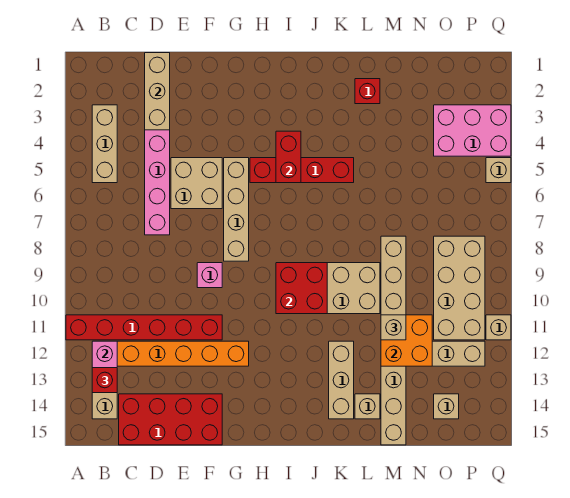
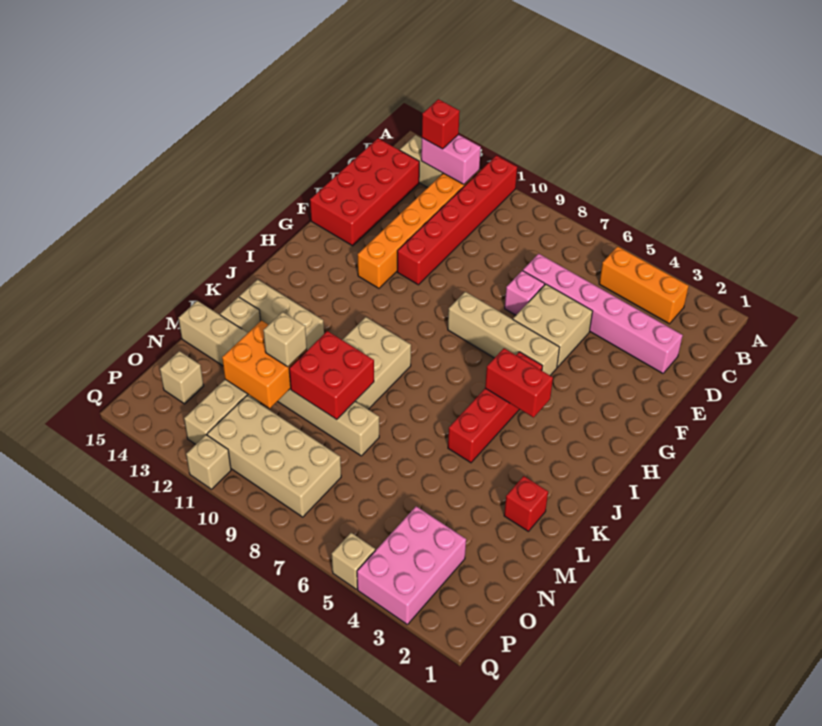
tan 1x3 brick [92,105,117,183] -> orange 1x3 brick [599,246,689,324]
tan 1x3 brick [145,53,170,130] -> none
pink 1x1 brick [197,263,222,288] -> pink 1x1 brick moved to [505,271,545,315]
red 2x2 brick [276,263,327,314] -> red 2x2 brick moved to [289,331,374,419]

